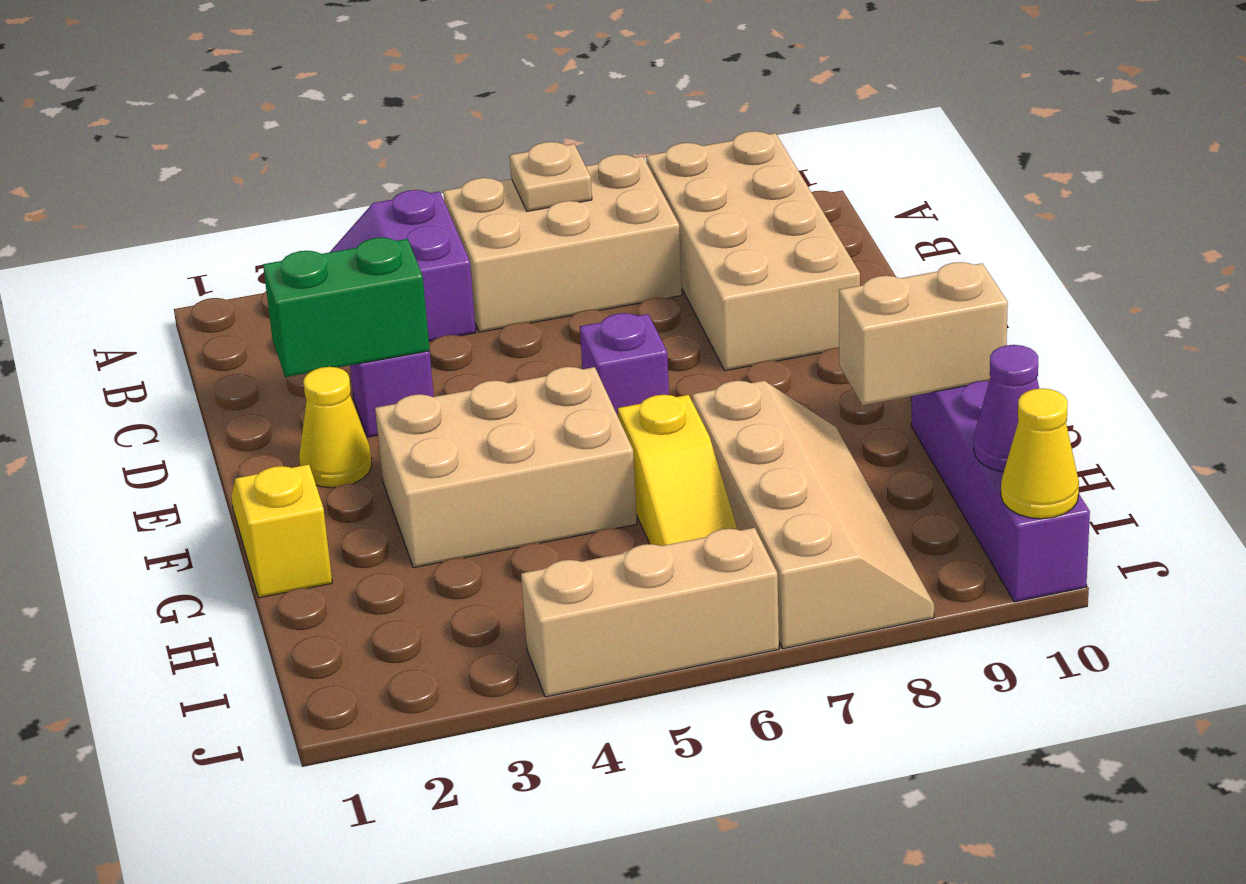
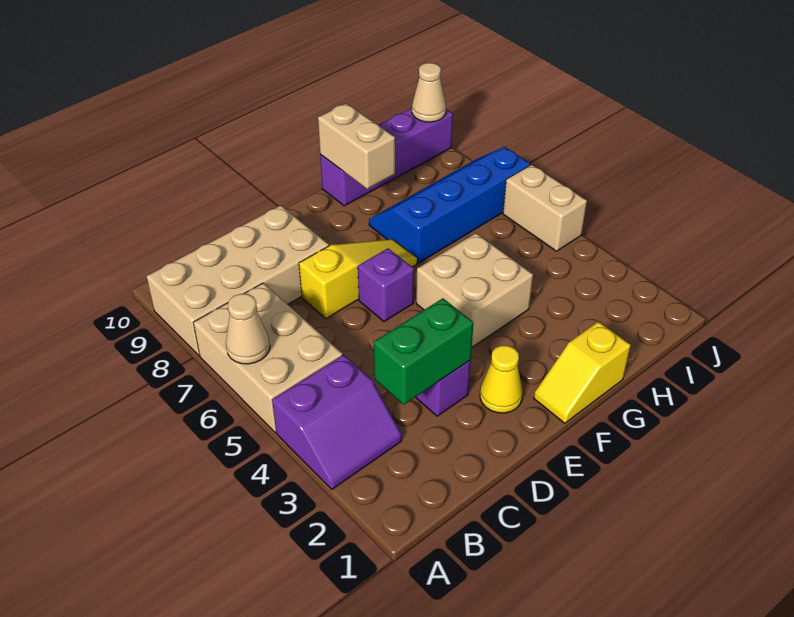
tan 1x1 plate [510,142,592,211] -> tan 1x1 cone [226,294,270,364]
green 1x2 brick [263,238,430,377] -> green 1x2 brick turned to [374,298,473,405]
tan 2x3 brick [375,367,637,568] -> tan 2x2 brick [416,233,533,347]
yellow 1x3 slope [618,395,738,546] -> yellow 1x3 slope moved to [299,239,417,319]
tan 2x4 slope [692,381,934,649] -> blue 2x4 slope [369,147,530,263]
purple 1x1 cone [974,345,1039,472] -> none
tan 1x3 brick [521,528,779,697] -> tan 1x2 brick [503,165,587,251]
yellow 1x1 cone [1001,388,1079,519] -> tan 1x1 cone [412,63,446,122]

